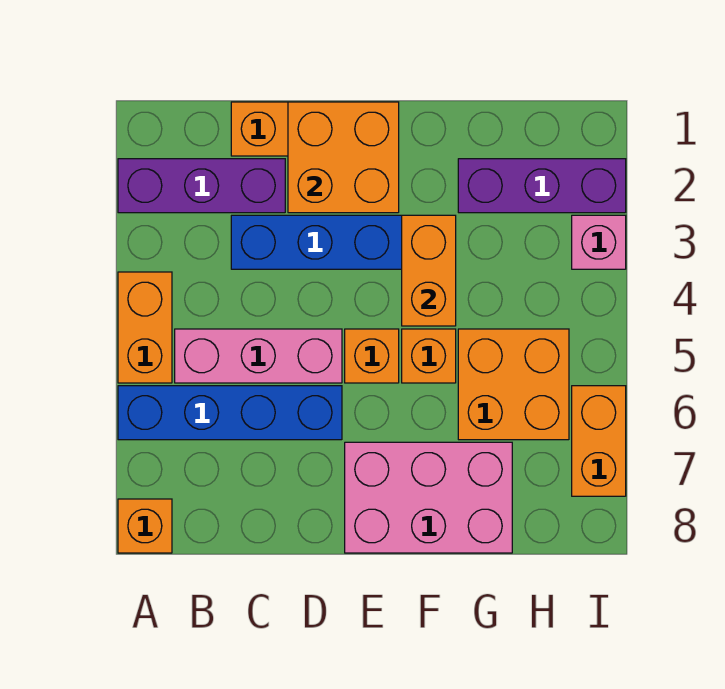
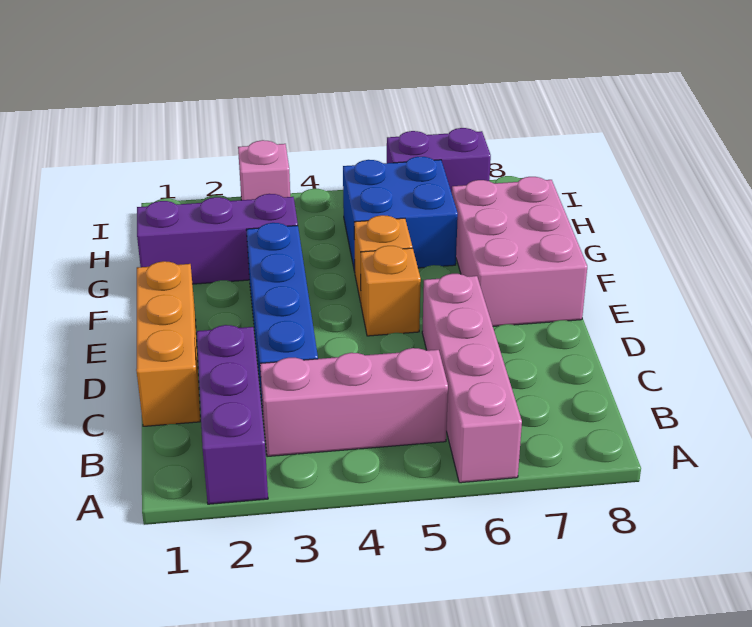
orange 1x2 brick [118,272,172,383] -> none
blue 1x4 brick [118,386,342,440] -> pink 1x4 brick [422,274,522,483]
orange 1x1 brick [118,499,172,553] -> none
pink 1x3 brick [175,329,342,383] -> pink 1x3 brick turned to [260,348,448,457]
orange 2x2 brick [288,102,399,213] -> none
orange 1x2 brick [402,215,456,326] -> none
purple 1x3 brick [458,159,626,213] -> purple 1x3 brick turned to [137,194,298,284]
orange 2x2 brick [458,329,569,440] -> blue 2x2 brick [343,157,458,272]
orange 1x2 brick [572,386,626,496] -> purple 1x2 brick [387,128,491,193]

